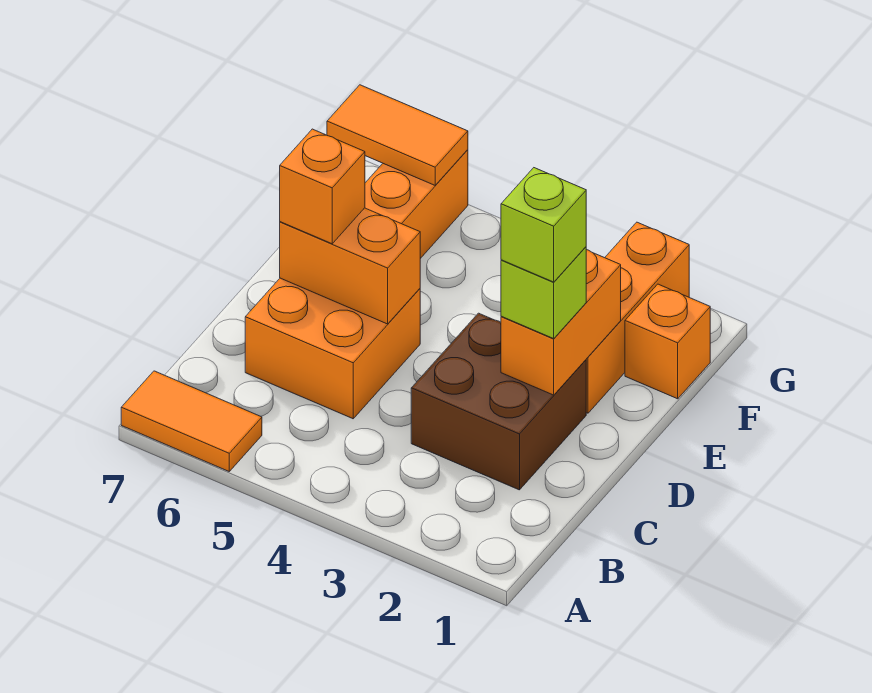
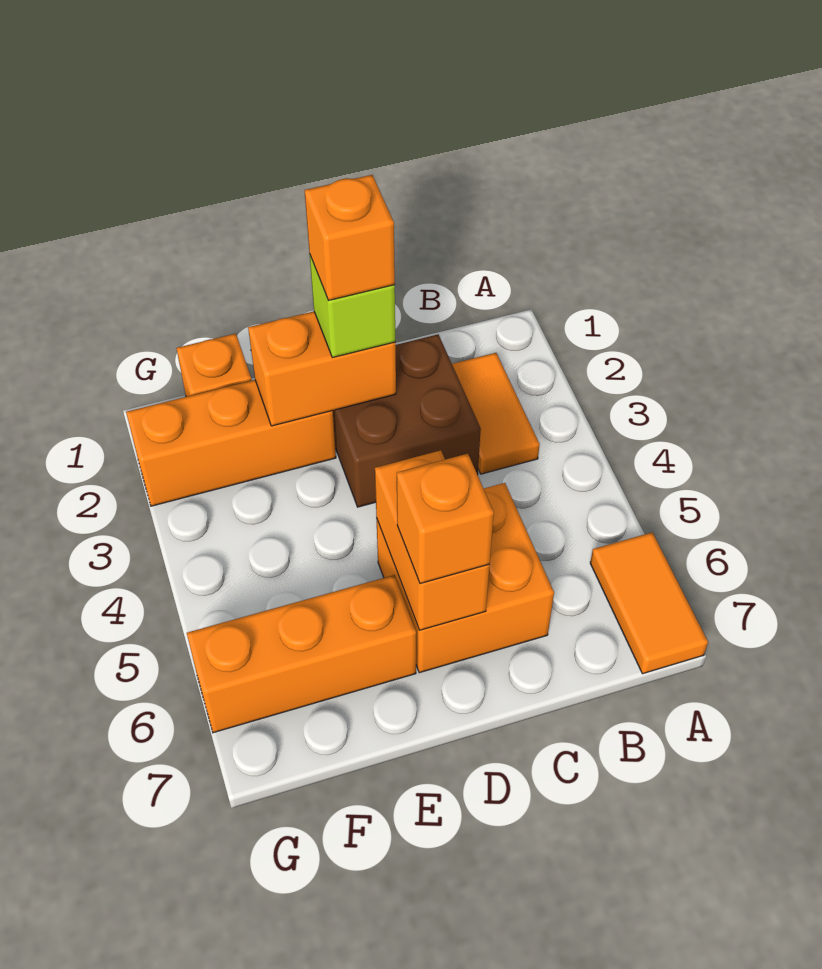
lime 1x1 brick [501,168,586,282] -> orange 1x1 brick [305,175,395,301]
orange 1x2 tile [327,85,468,185] -> orange 1x2 tile moved to [452,353,540,474]

